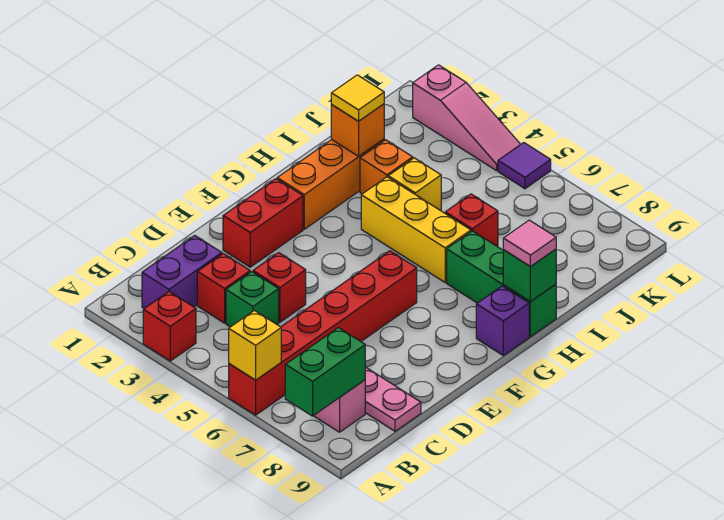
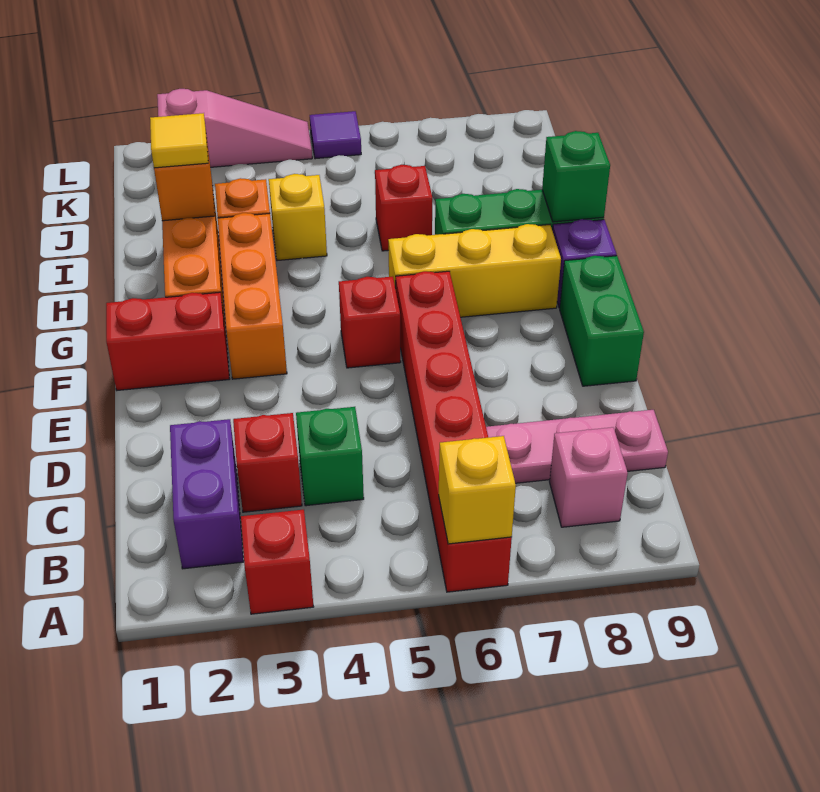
green 1x2 brick [285,328,365,416] -> green 1x2 brick moved to [560,256,644,386]
red 1x1 brick [253,253,306,322] -> red 1x1 brick moved to [339,276,401,368]
red 1x2 brick [223,179,303,267] -> red 1x2 brick turned to [106,292,229,390]
none -> orange 1x3 brick [218,213,287,379]
yellow 1x3 brick [361,177,471,282] -> yellow 1x3 brick moved to [388,224,561,317]
pink 1x1 tile [503,220,556,267] -> none

